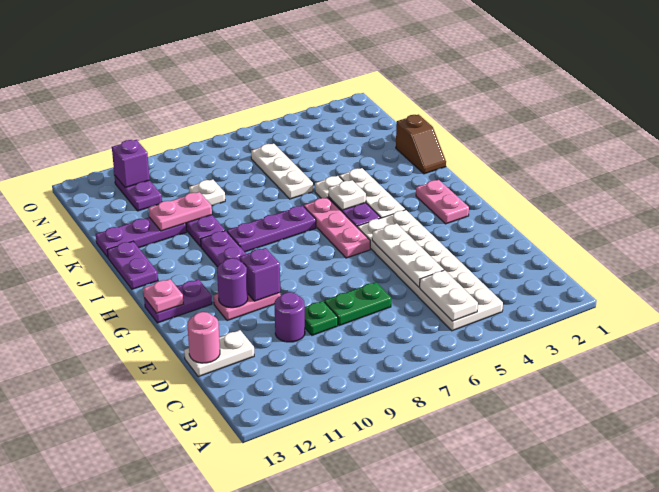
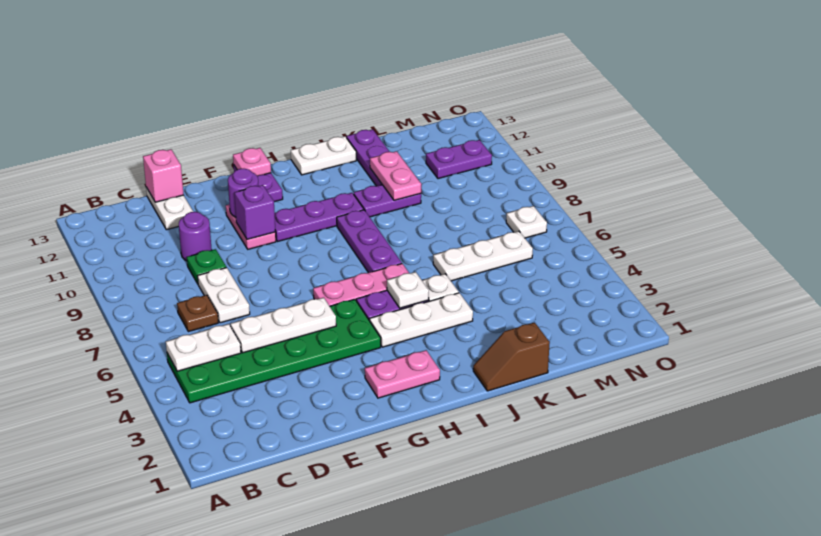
white 2x6 plate [357,210,503,331] -> green 2x6 plate [167,299,381,403]
none -> brown 1x1 plate [177,295,218,332]
green 1x2 plate [324,282,391,326] -> white 1x2 plate [198,268,250,323]
pink 1x1 round brick [187,312,220,363] -> pink 1x1 brick [143,149,184,202]
purple 1x2 plate [107,241,158,289] -> white 1x2 plate [291,136,356,175]
white 1x1 plate [189,179,225,206] -> white 1x1 plate moved to [506,206,547,238]
purple 1x1 brick [112,140,150,188] -> none

